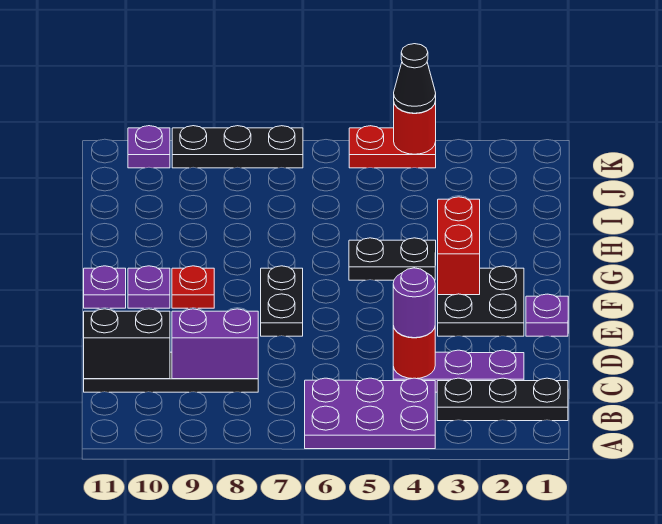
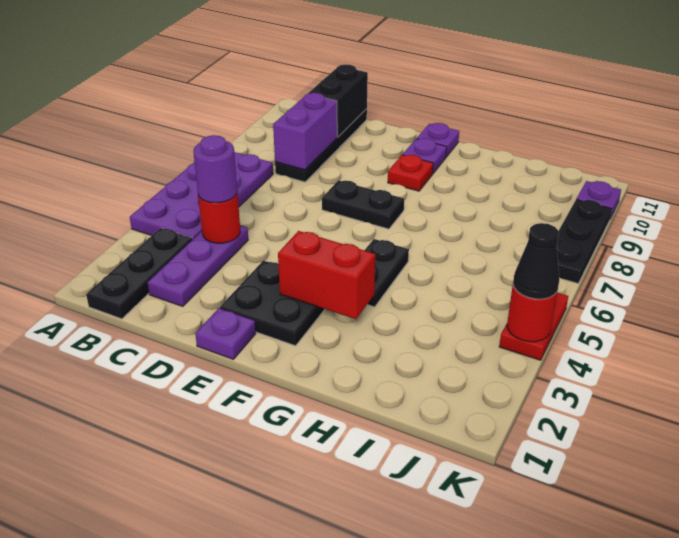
purple 2x3 plate [305,378,435,449] -> purple 2x4 plate [130,152,273,240]

